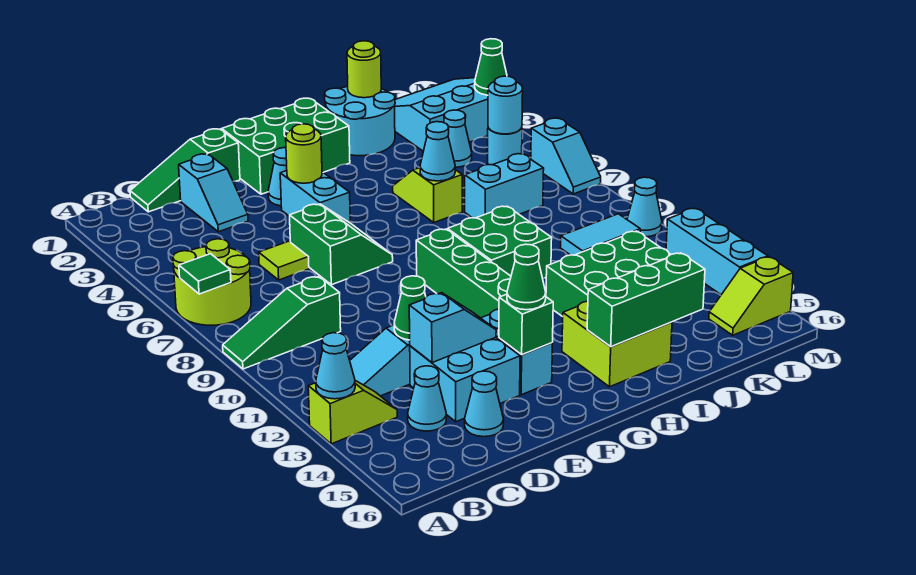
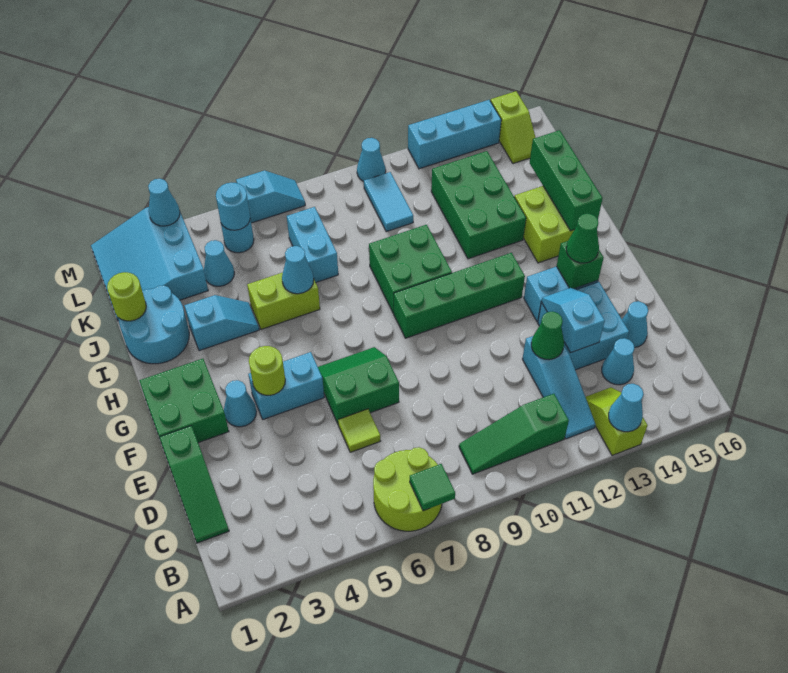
green 1x3 slope [223,276,341,369] -> green 1x3 slope turned to [459,394,569,474]
cyan 1x2 slope [179,154,248,232] -> cyan 1x2 slope moved to [184,295,259,351]
green 2x3 brick [222,98,350,194] -> green 2x2 brick [139,359,229,444]
lime 1x2 slope [393,168,462,222] -> lime 1x2 brick [247,273,320,329]
green 1x1 cone [475,39,507,95] -> cyan 1x1 cone [148,179,180,226]

